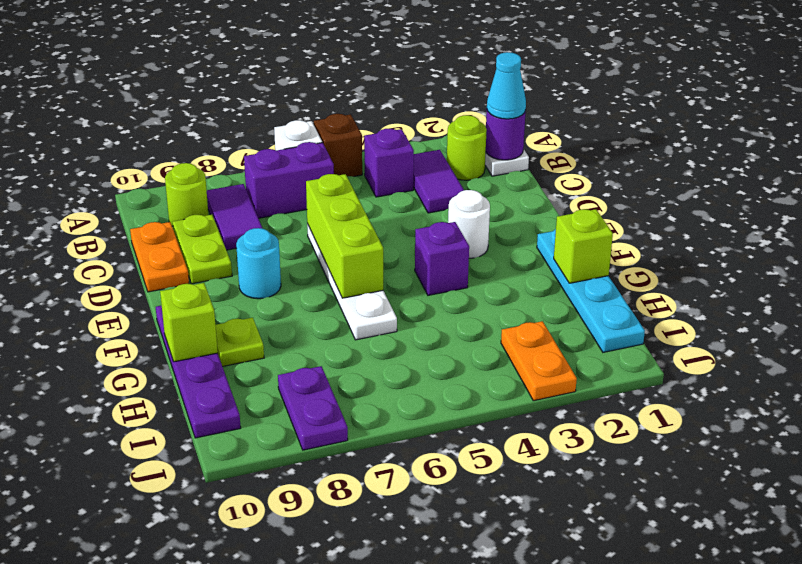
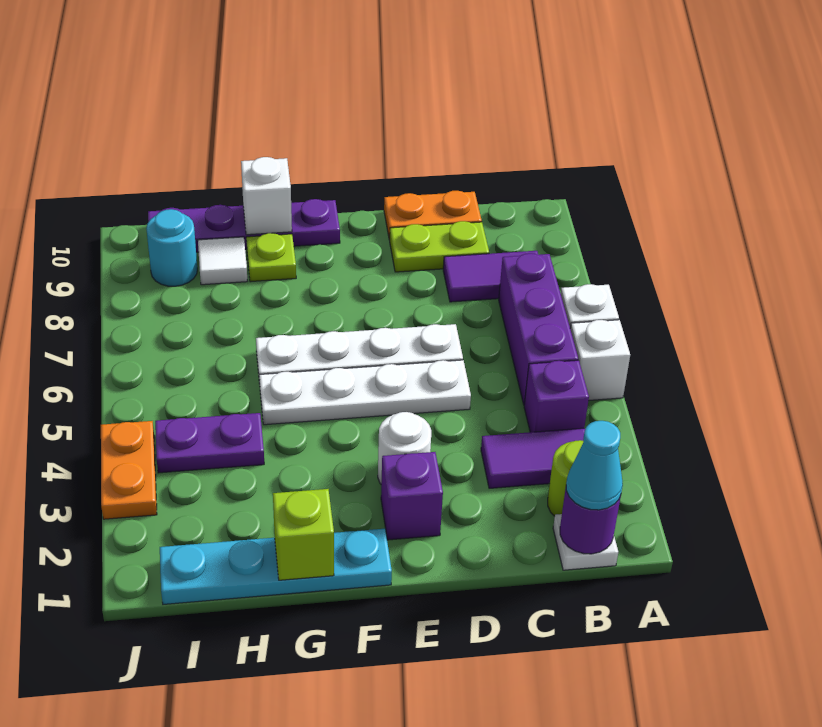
brown 1x1 brick [314,114,362,177] -> white 1x1 brick [570,320,630,400]
purple 1x2 brick [244,142,334,218] -> purple 1x3 brick [499,253,578,404]
lime 1x1 round brick [165,163,208,226] -> none
none -> white 1x4 plate [259,360,471,425]
lime 1x3 brick [306,174,383,298] -> none
cyan 1x1 round brick [236,228,281,299] -> cyan 1x1 round brick moved to [146,209,197,286]
purple 1x1 brick [415,222,469,295] -> purple 1x1 brick moved to [381,452,443,540]
lime 1x1 brick [160,283,218,362] -> white 1x1 brick [241,157,292,235]
none -> white 1x1 tile [198,237,247,285]
orange 1x2 plate [501,321,577,401] -> orange 1x2 plate turned to [101,421,157,519]
purple 1x2 plate [278,366,348,450] -> purple 1x2 plate moved to [155,413,264,473]

